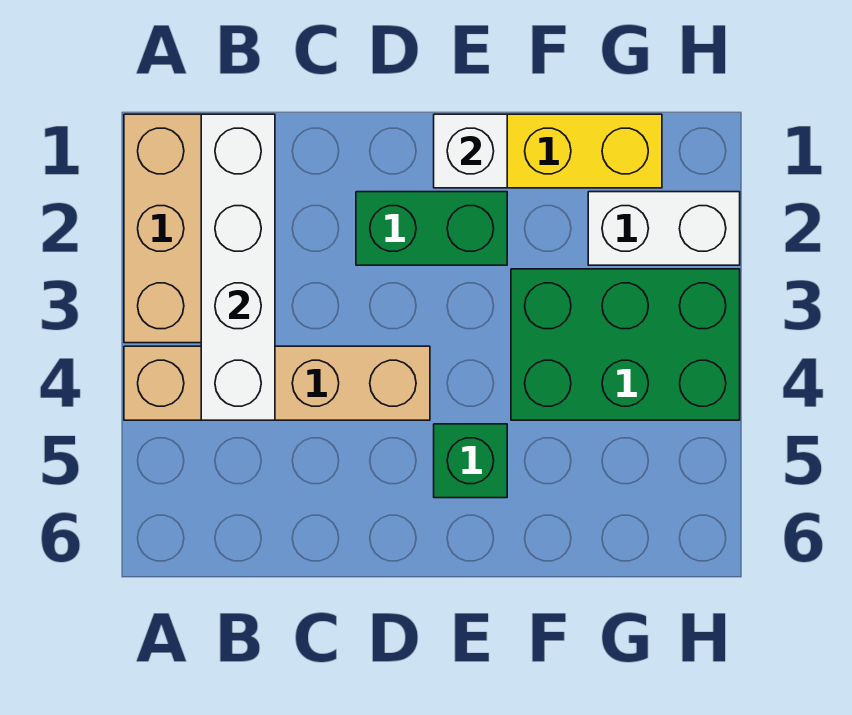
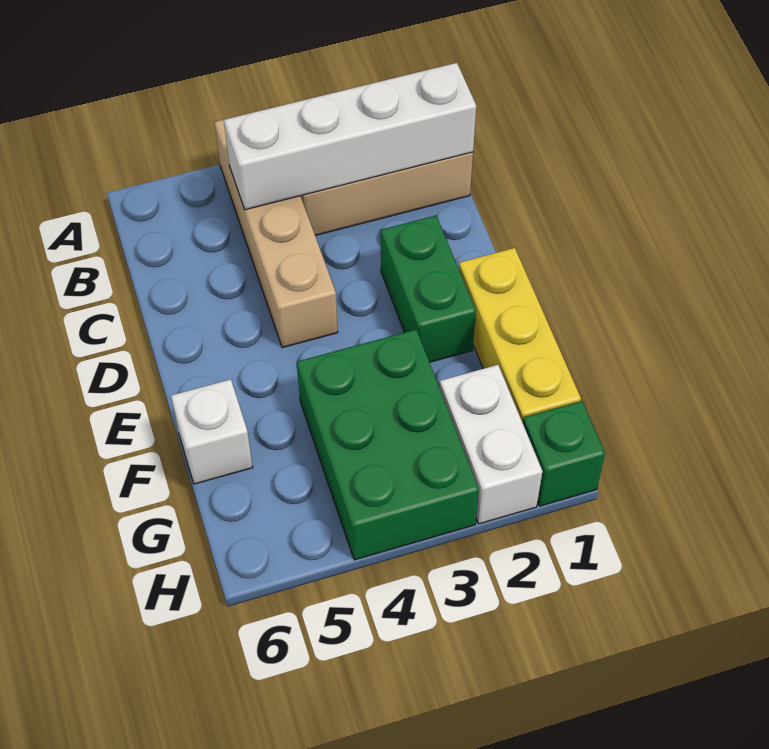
white 1x1 brick [434,114,507,188] -> white 1x1 brick moved to [171,379,253,484]
green 1x1 brick [434,424,507,498] -> green 1x1 brick moved to [523,401,605,506]

